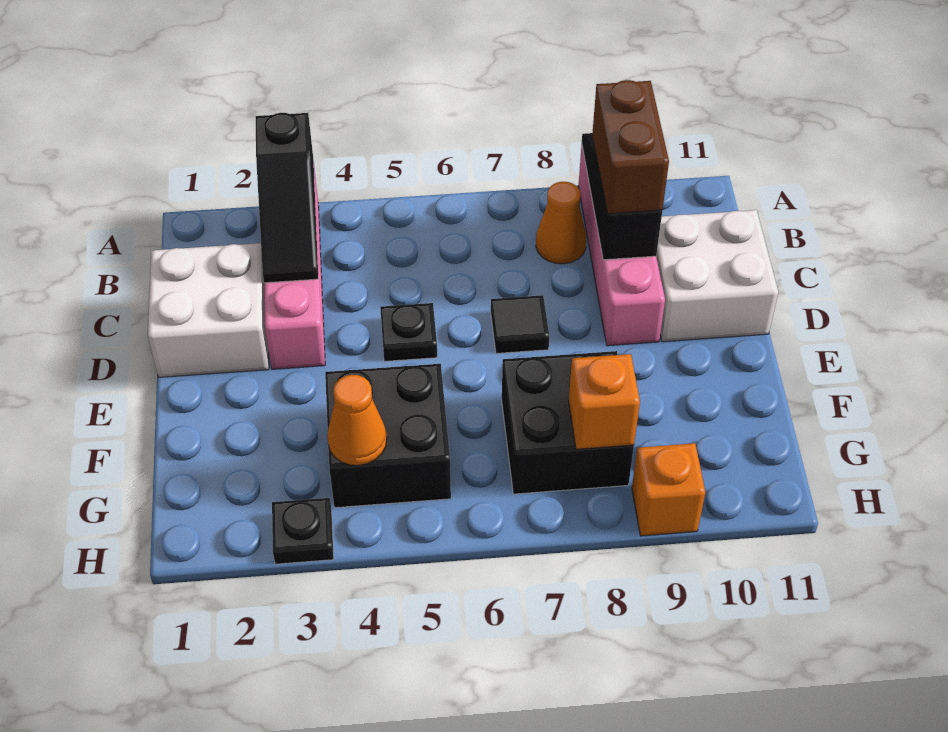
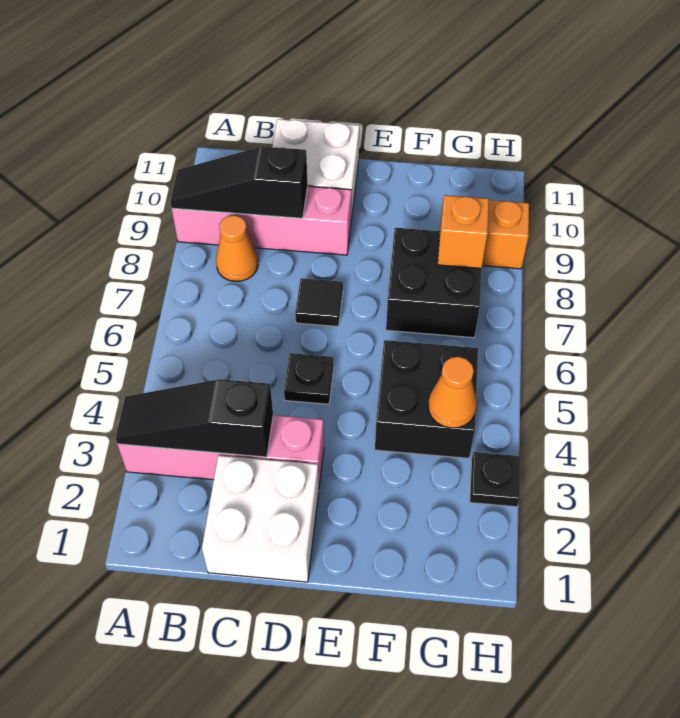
black 1x3 slope [256,113,318,283] -> black 1x3 slope turned to [116,379,273,457]
brown 1x2 brick [592,80,669,214] -> none

